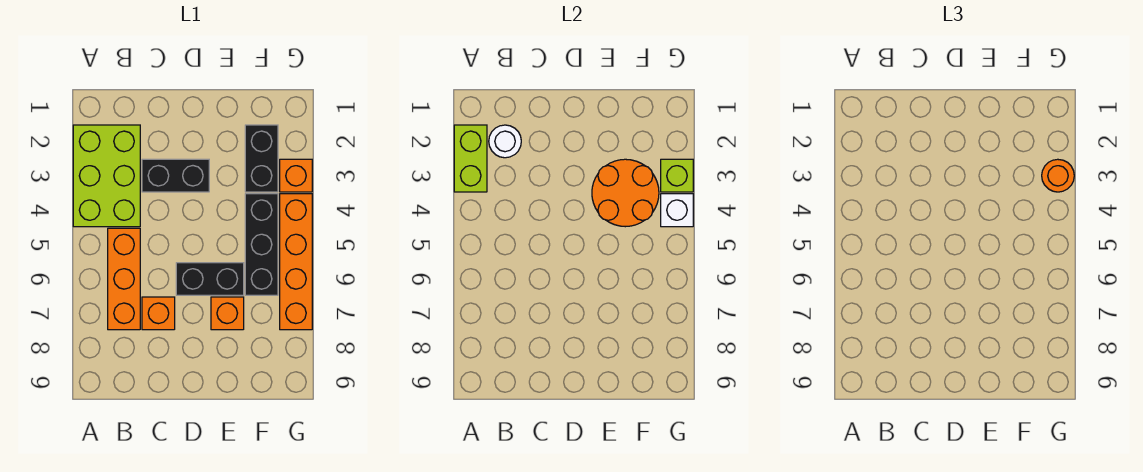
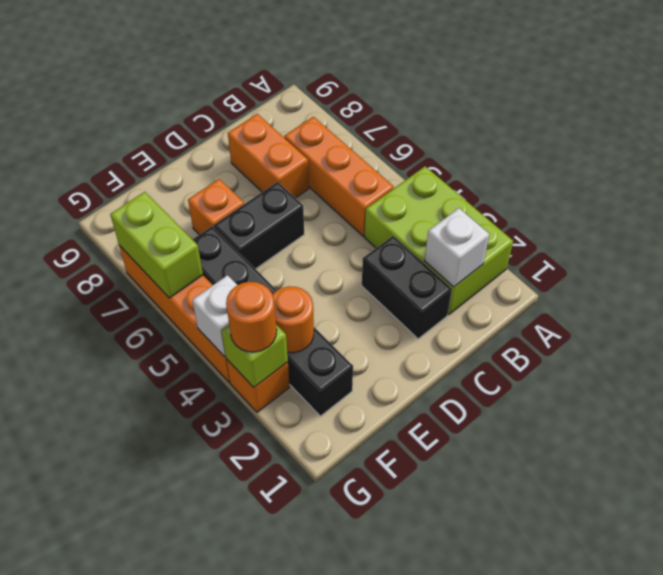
lime 1x2 brick [454,125,487,192] -> lime 1x2 brick moved to [110,192,203,298]
white 1x1 round brick [489,125,521,158] -> white 1x1 brick [424,208,489,287]
black 1x2 brick [142,159,209,192] -> black 1x2 brick turned to [362,236,452,339]
orange 1x1 brick [142,297,175,330] -> orange 1x2 brick [228,114,309,198]
orange 2x2 round brick [592,159,659,227] -> orange 1x1 round brick [273,286,314,353]

